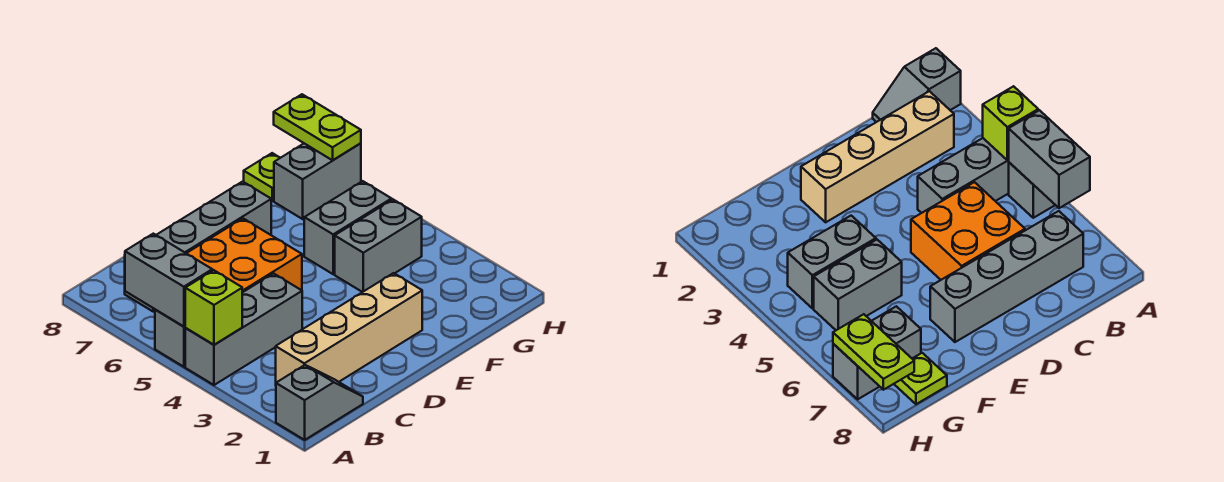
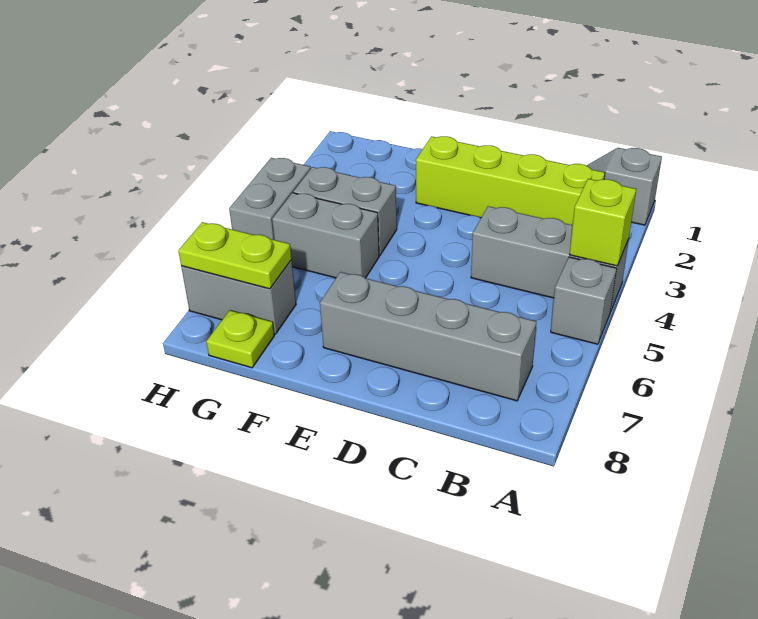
grey 1x2 brick [125,234,212,326] -> grey 1x2 brick moved to [229,158,310,240]
tan 1x4 brick [276,273,422,383] -> lime 1x4 brick [416,136,605,225]
orange 2x2 brick [187,218,302,293] -> none
lime 1x2 plate [274,94,361,160] -> lime 1x2 plate turned to [178,222,292,289]

